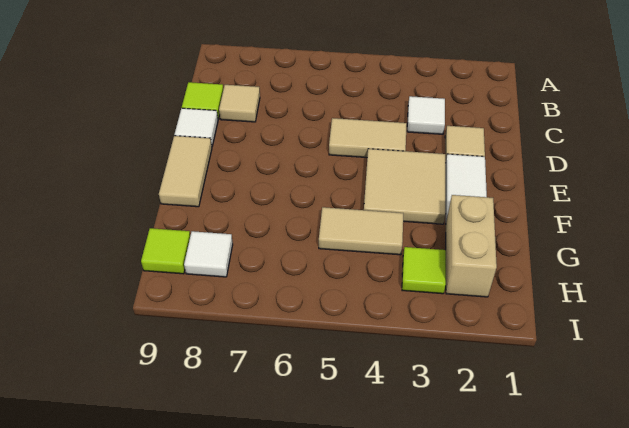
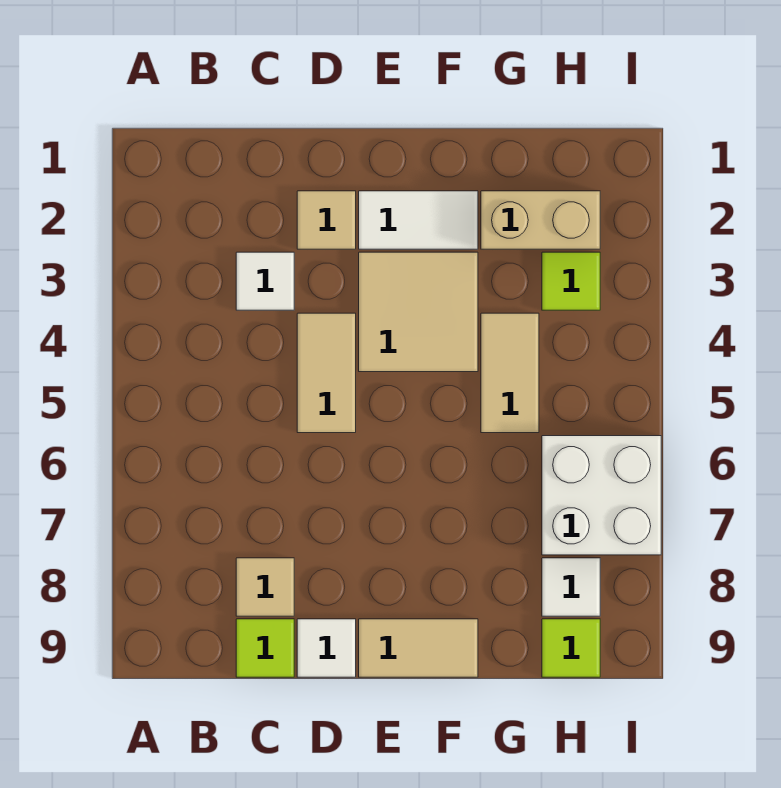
none -> white 2x2 brick [542,436,661,555]

